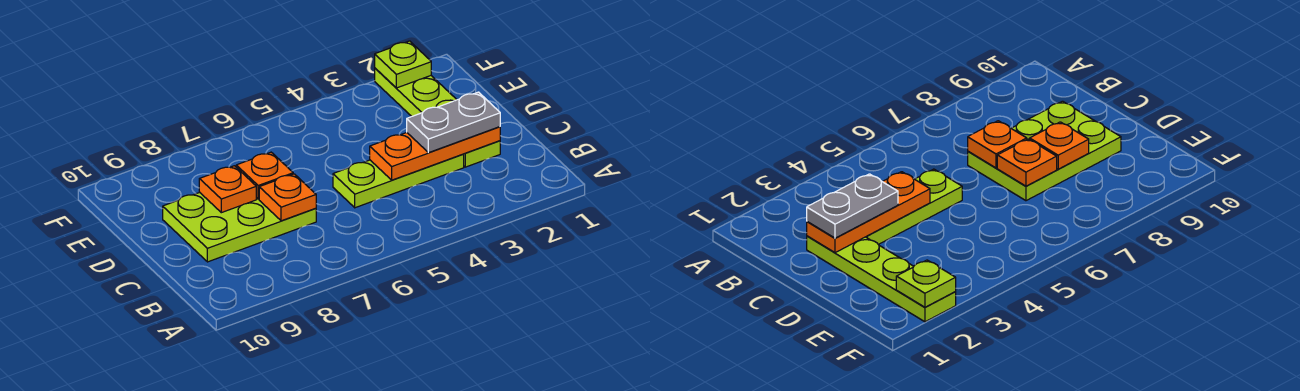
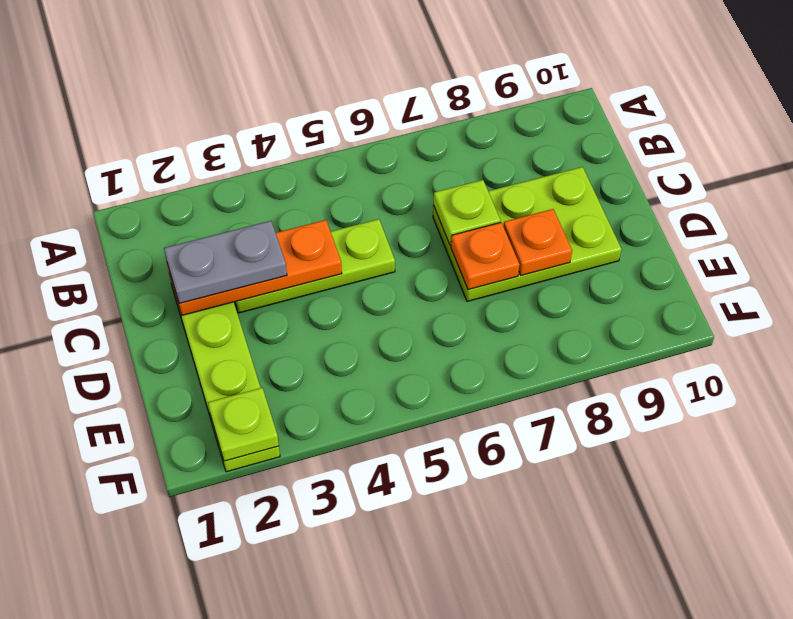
orange 1x1 plate [259,174,316,221] -> lime 1x1 plate [433,180,501,245]

